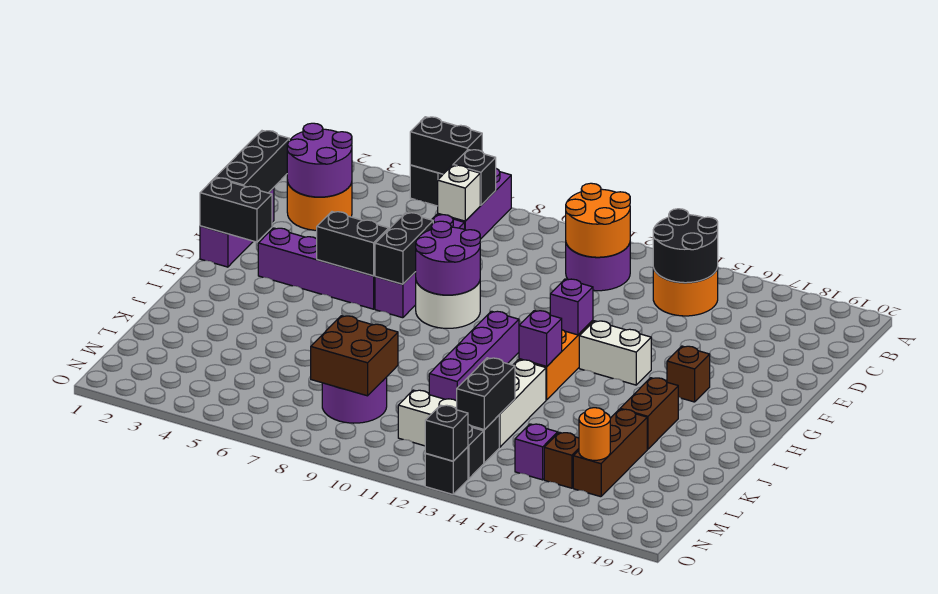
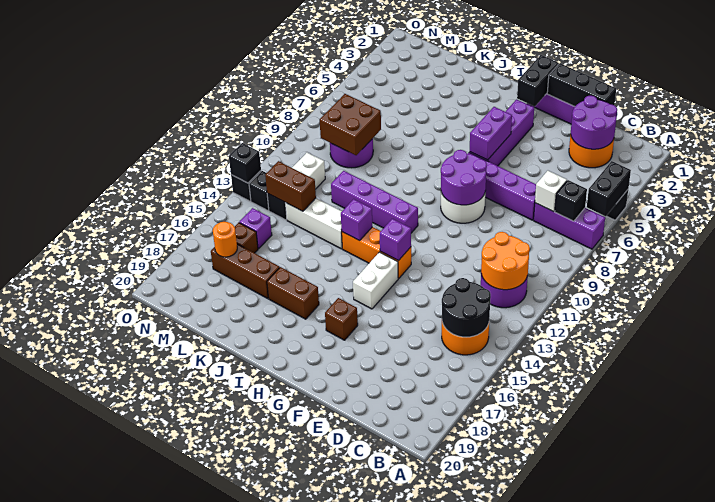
black 1x2 brick [375,213,433,284] -> none
black 1x2 brick [317,212,389,276] -> purple 1x2 brick [470,107,512,160]
black 1x2 brick [457,358,515,430] -> brown 1x2 brick [265,161,316,211]

